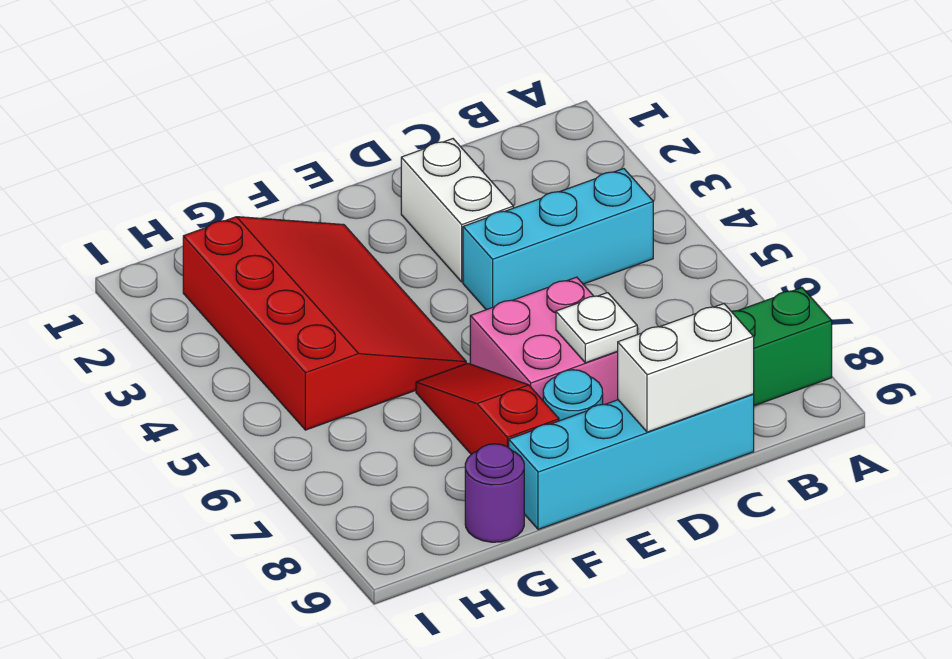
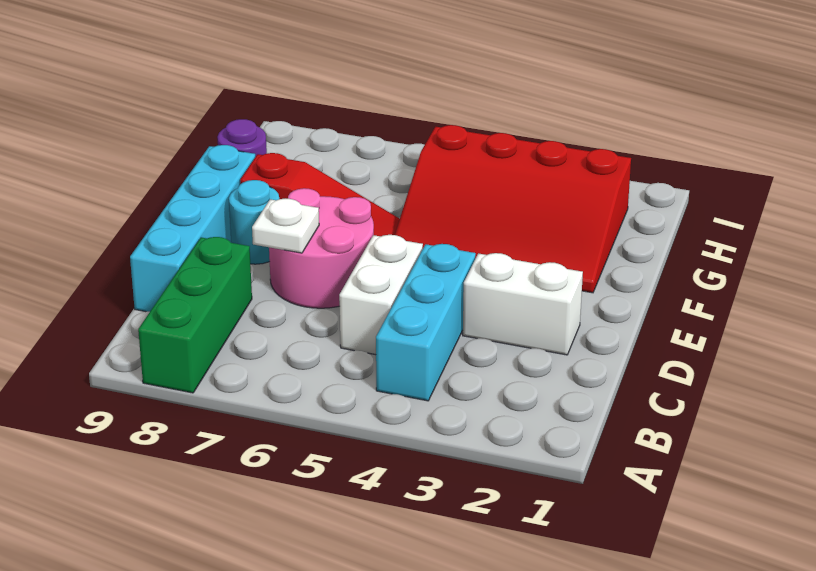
white 1x2 brick [618,304,754,432] -> white 1x2 brick moved to [339,235,423,355]
pink 2x2 brick [470,277,618,404] -> pink 2x2 round brick [269,188,374,308]

